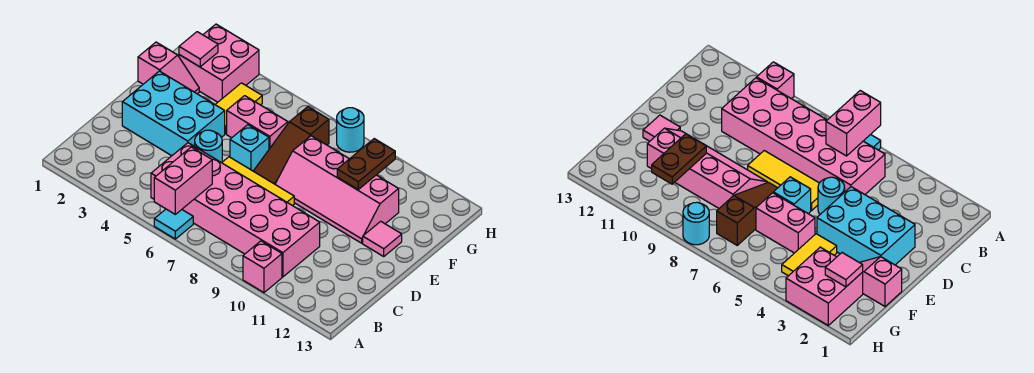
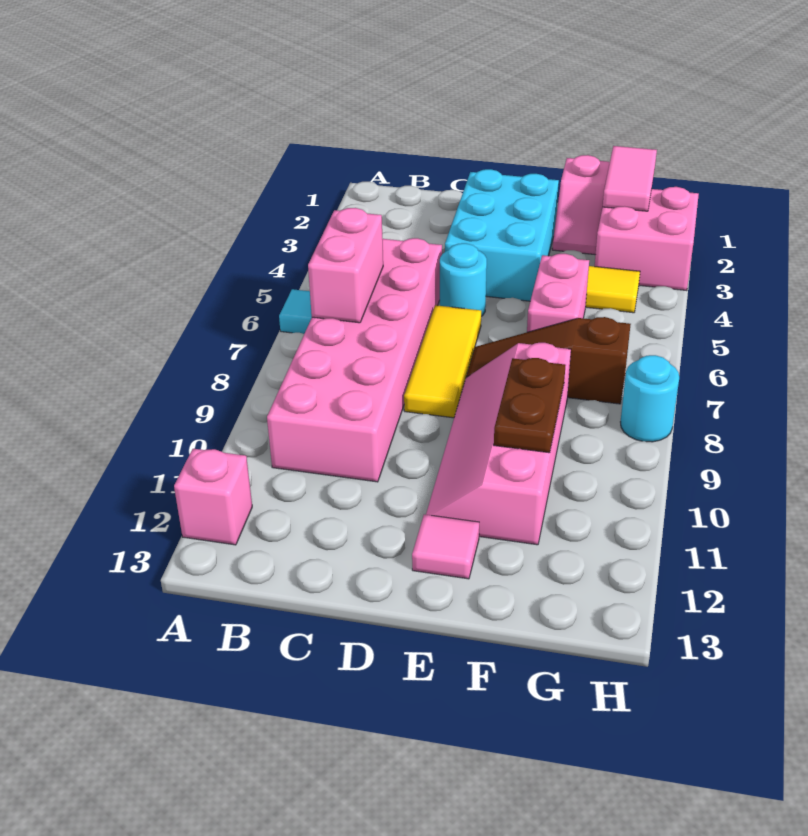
pink 1x2 brick [154,147,212,214] -> pink 1x2 brick turned to [308,208,383,323]
pink 1x1 brick [243,241,282,293] -> pink 1x1 brick moved to [174,449,252,545]
cyan 1x1 brick [230,125,269,171] -> none
brown 1x2 plate [337,139,395,189] -> brown 1x2 plate turned to [494,358,565,453]
pink 1x1 tile [179,32,218,67] -> pink 1x2 tile [603,146,657,211]

